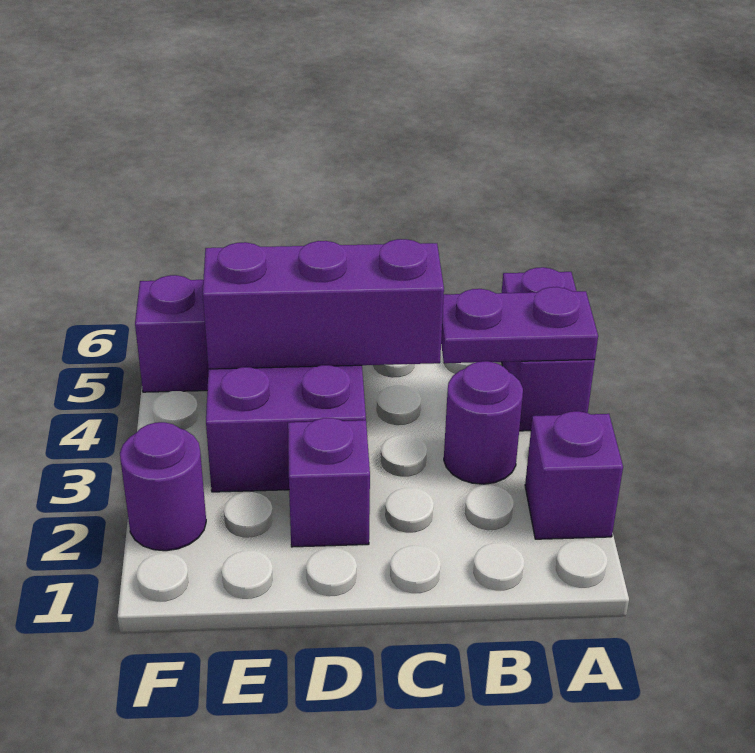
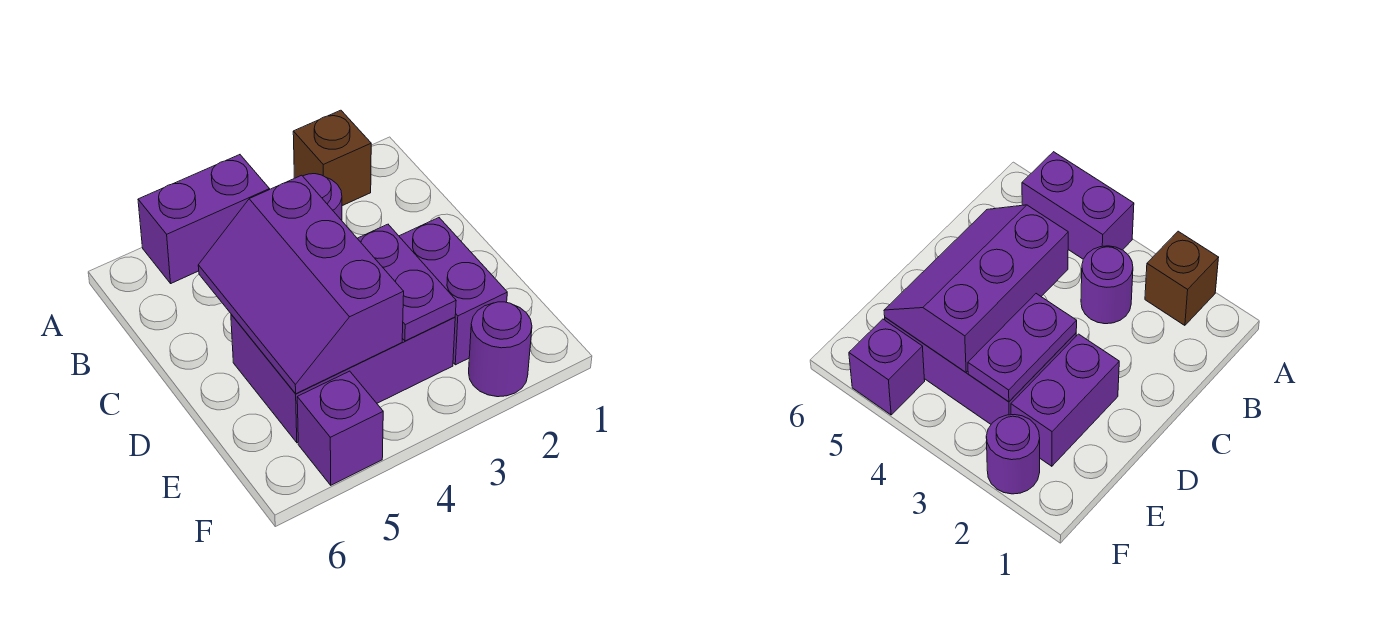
purple 1x1 brick [525,411,623,539] -> brown 1x1 brick [293,110,371,206]
purple 1x2 plate [441,287,598,363] -> purple 1x2 plate moved to [357,224,456,341]
purple 1x1 brick [288,418,370,547] -> purple 1x2 brick [399,218,507,365]

